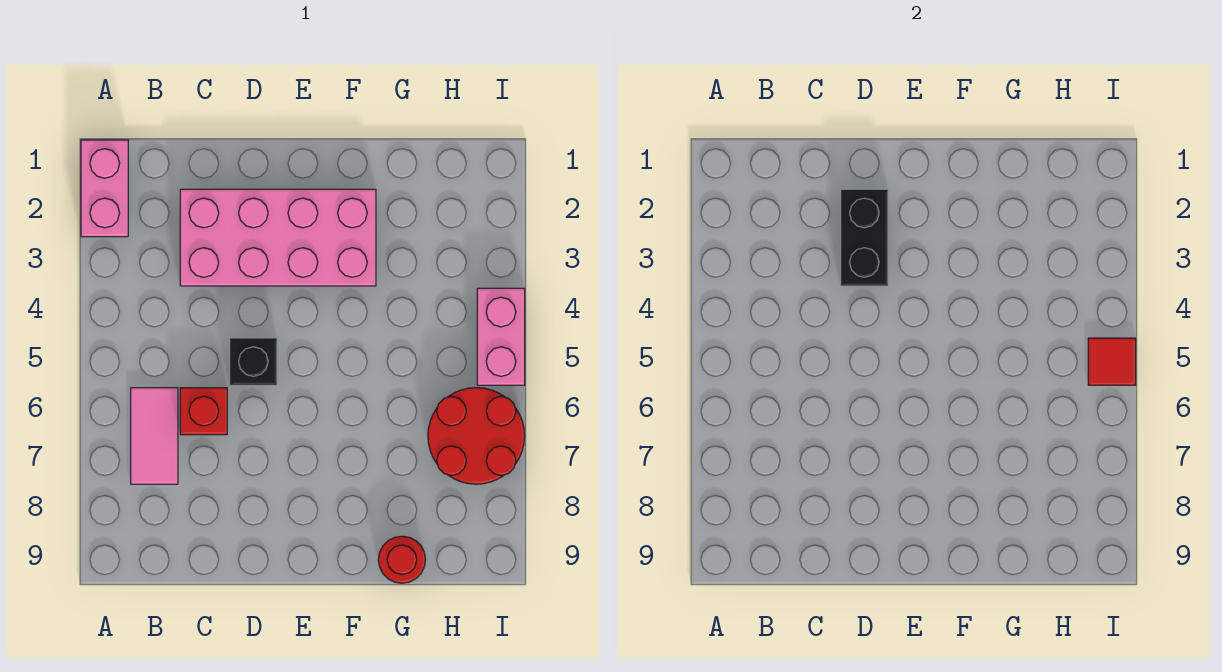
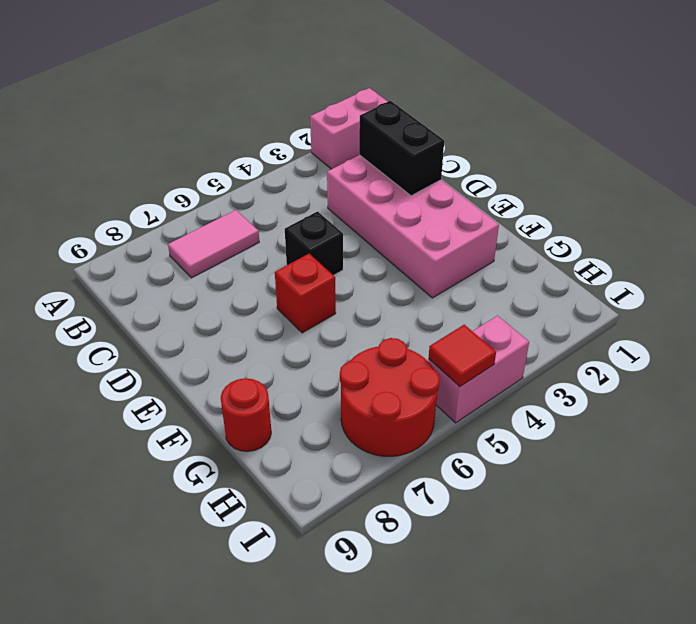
red 1x1 brick [180,388,227,435] -> red 1x1 brick moved to [275,254,336,333]
black 1x2 brick [841,189,888,286] -> black 1x2 brick turned to [359,101,444,196]

